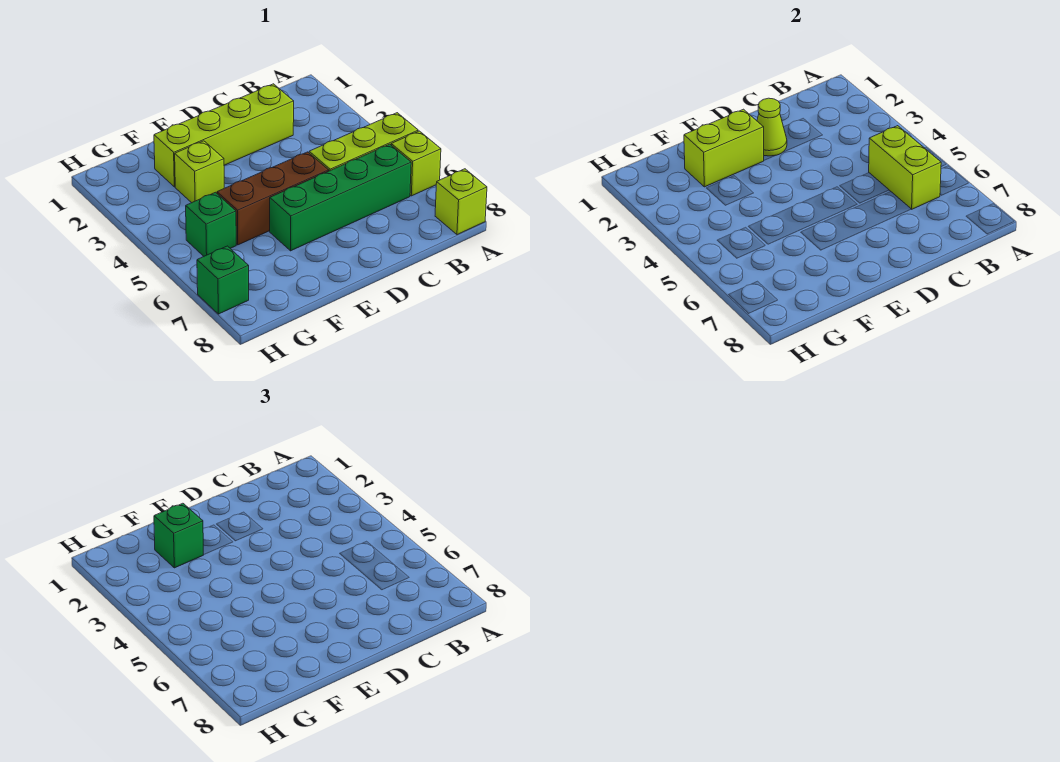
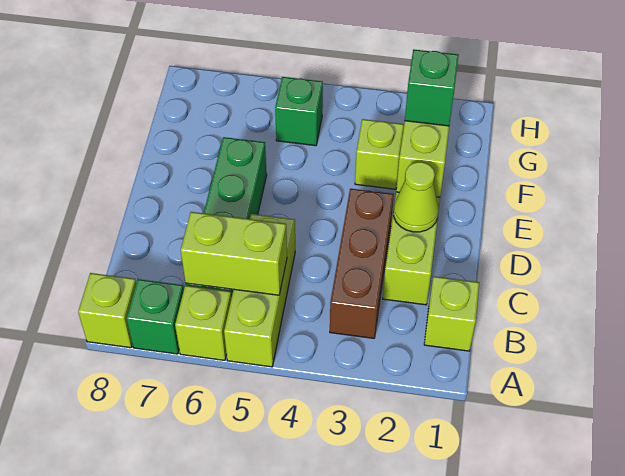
none -> lime 1x1 brick [424,276,479,351]
brown 1x3 brick [217,152,329,245] -> brown 1x3 brick moved to [330,189,394,338]
green 1x1 brick [197,246,249,314] -> green 1x1 brick moved to [127,279,184,354]

